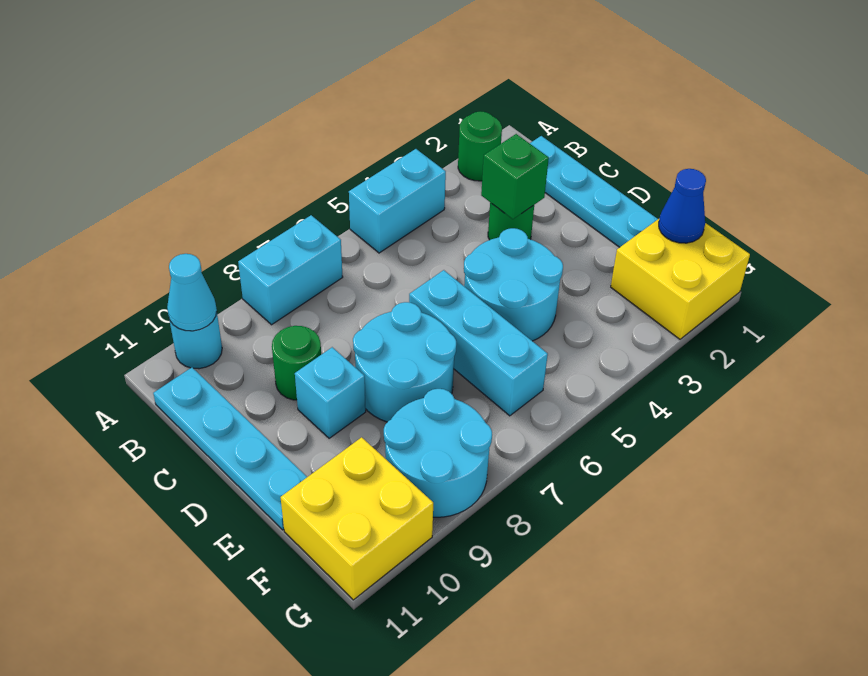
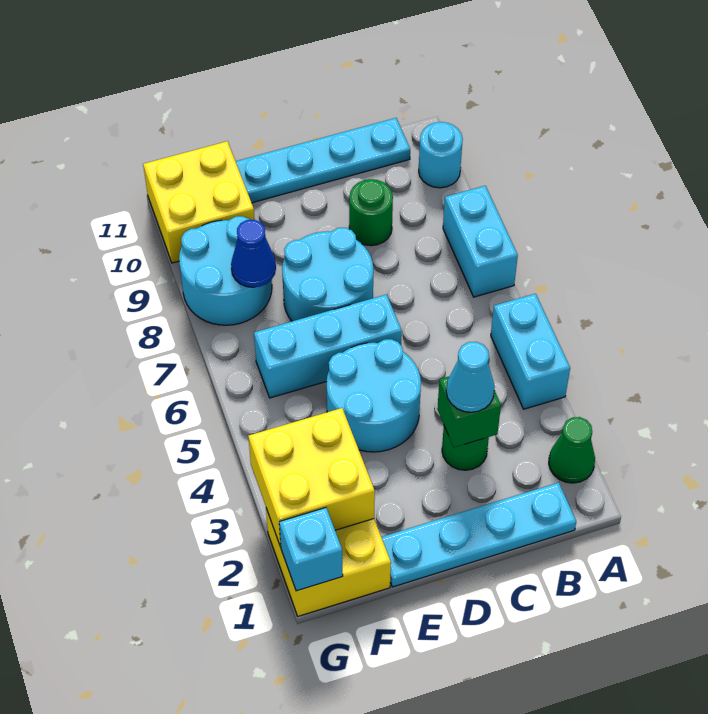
green 1x1 round brick [458,111,502,181] -> green 1x1 cone [549,417,595,483]
cyan 1x1 cone [167,254,217,331] -> cyan 1x1 cone moved to [446,342,495,412]
cyan 1x1 brick [295,347,366,438] -> cyan 1x1 brick moved to [279,508,343,591]
blue 1x1 cone [659,169,706,243] -> blue 1x1 cone moved to [231,220,276,287]
none -> yellow 2x2 brick [248,408,375,547]

